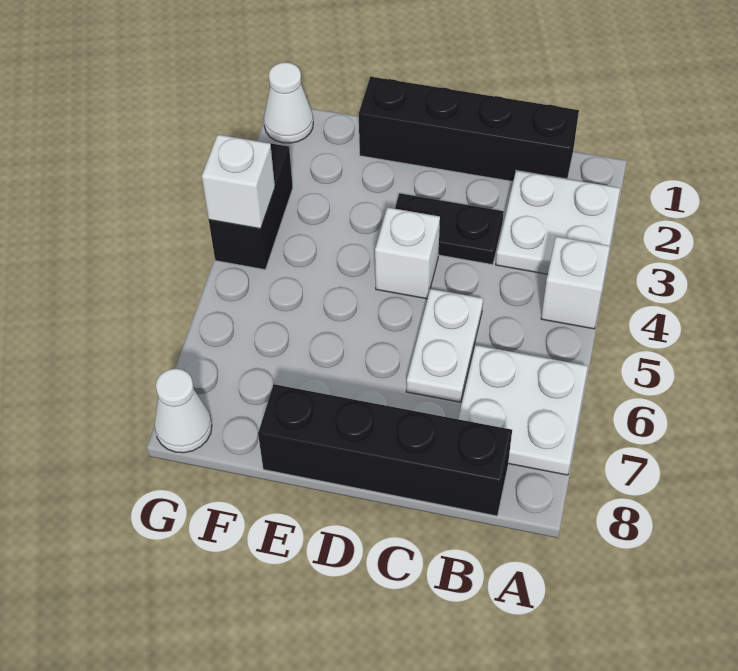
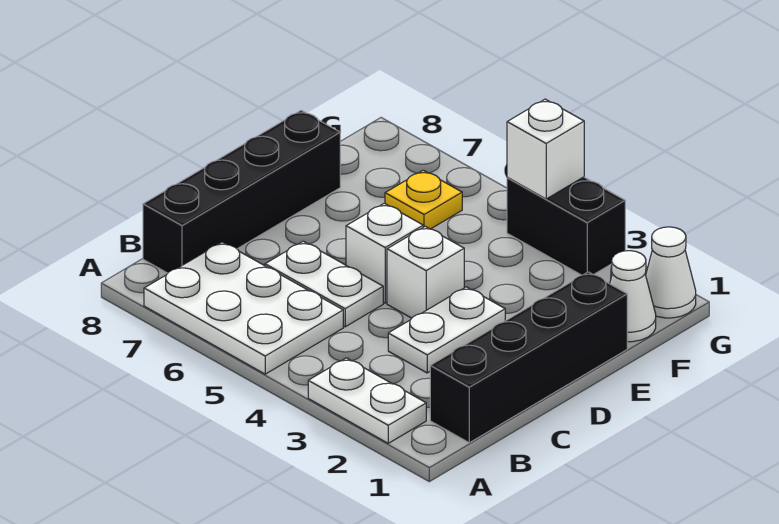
white 2x2 plate [496,171,620,274] -> white 1x2 plate [308,358,426,443]
white 1x1 brick [541,237,610,329] -> white 1x1 brick moved to [346,203,423,303]
white 2x2 plate [458,345,588,475] -> white 2x3 plate [144,242,343,374]
black 1x2 plate [395,193,504,265] -> white 1x2 plate [388,287,505,373]
none -> yellow 1x1 plate [385,170,462,229]
white 1x1 cone [154,369,212,453] -> white 1x1 cone moved to [610,251,656,342]

